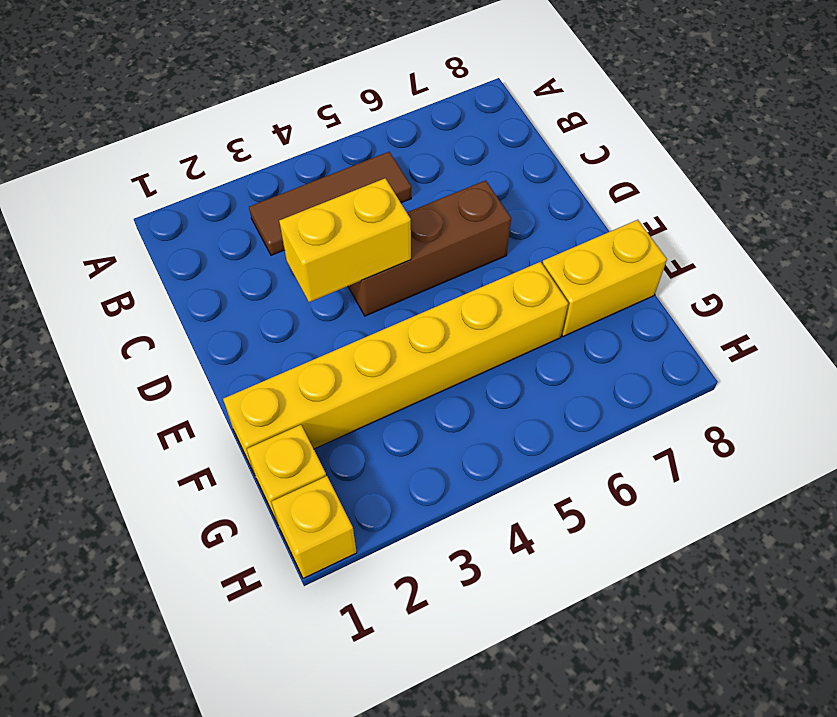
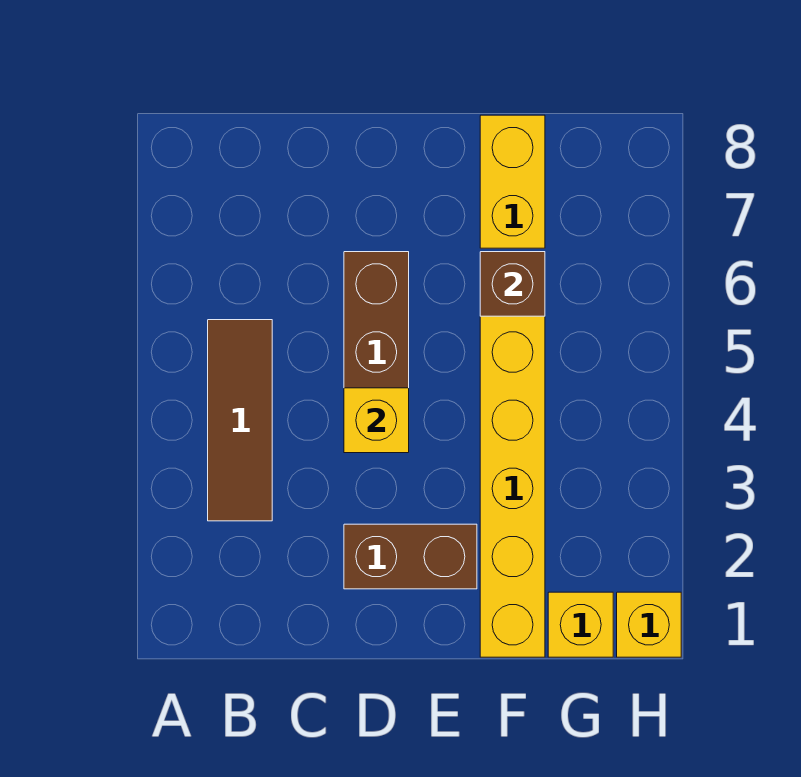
none -> brown 1x2 brick [344,524,477,589]
yellow 1x2 brick [279,178,411,302] -> yellow 1x1 brick [344,388,409,453]
none -> brown 1x1 brick [480,252,545,316]

